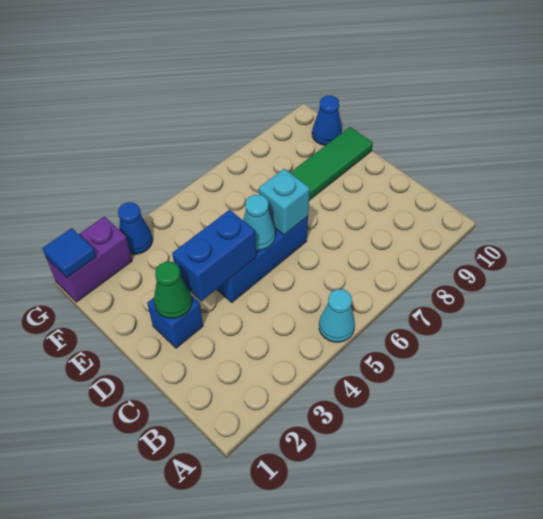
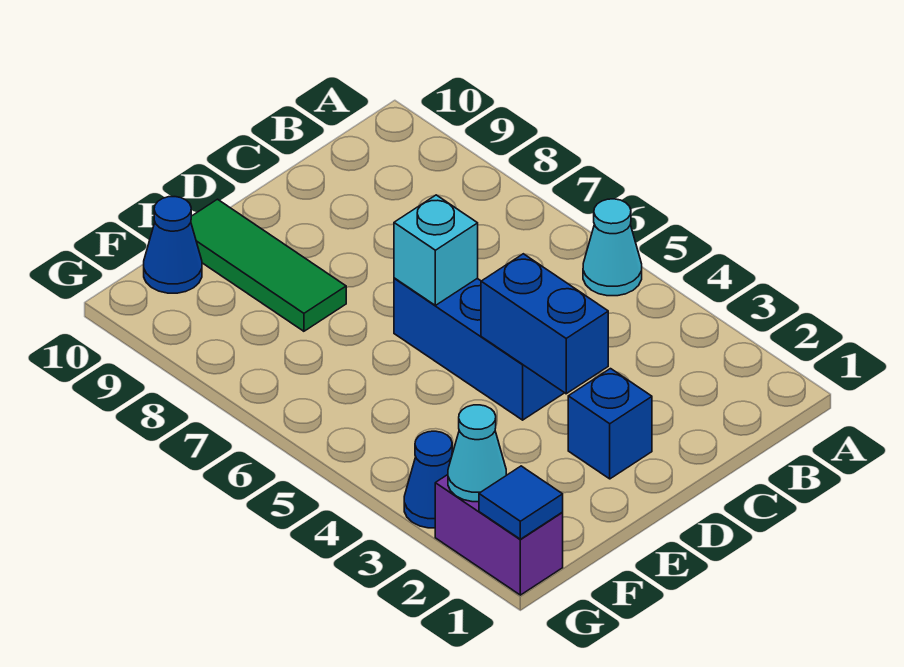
green 1x1 cone [154,262,192,318] -> none
cyan 1x1 cone [243,195,275,250] -> cyan 1x1 cone moved to [448,405,506,502]

